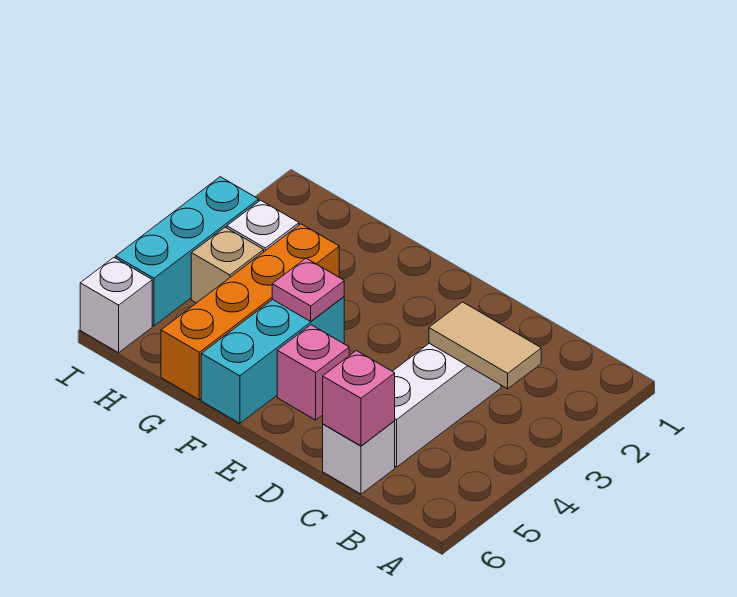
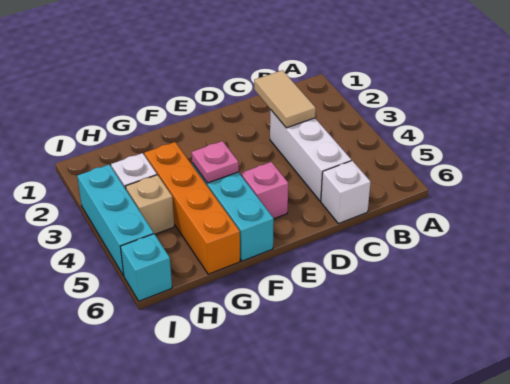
tan 1x2 tile [429,302,541,389] -> tan 1x2 tile turned to [254,70,316,128]
pink 1x1 brick [323,351,395,446] -> none
white 1x1 brick [80,258,152,353] -> cyan 1x1 brick [120,234,172,301]

